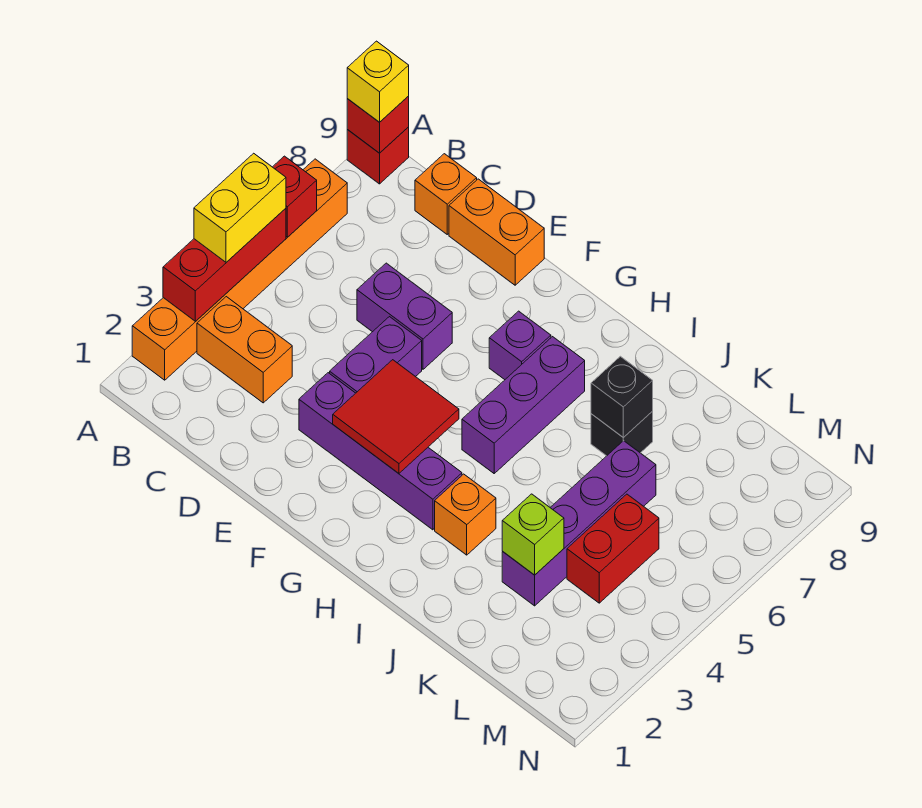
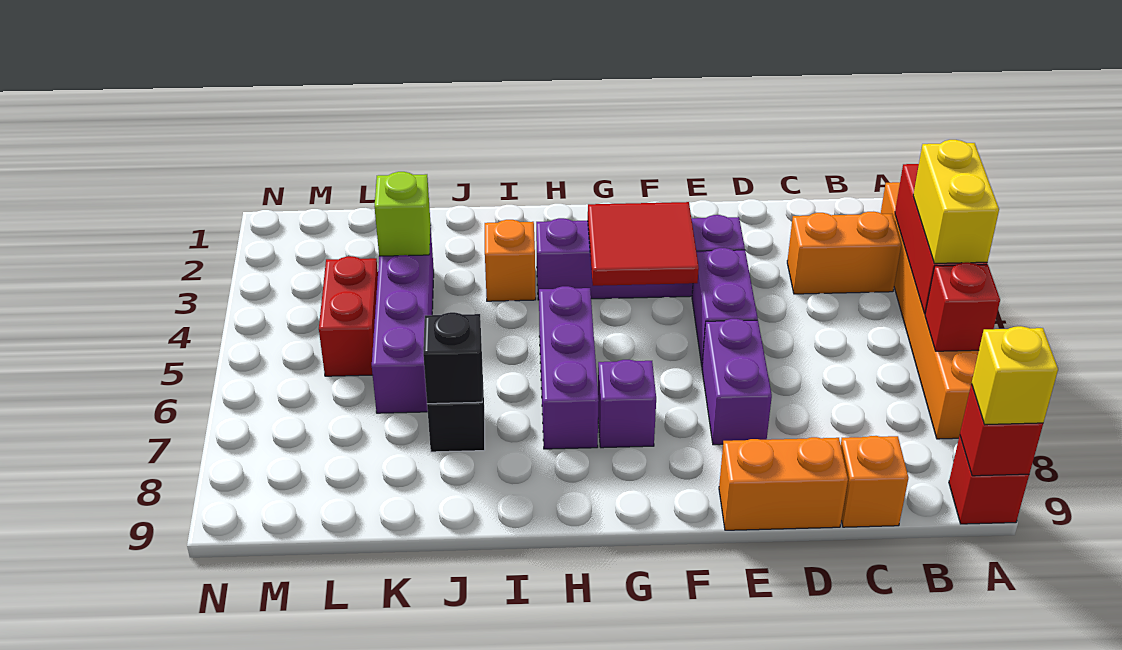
purple 1x2 brick [357,263,452,369] -> purple 1x2 brick turned to [702,319,772,445]

